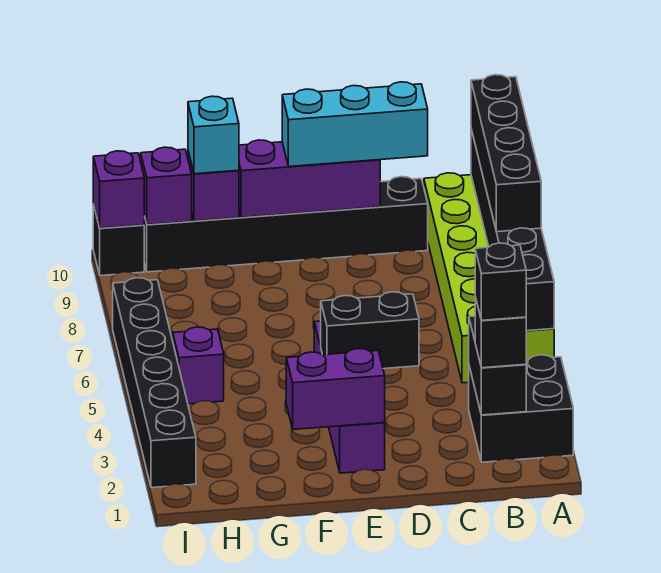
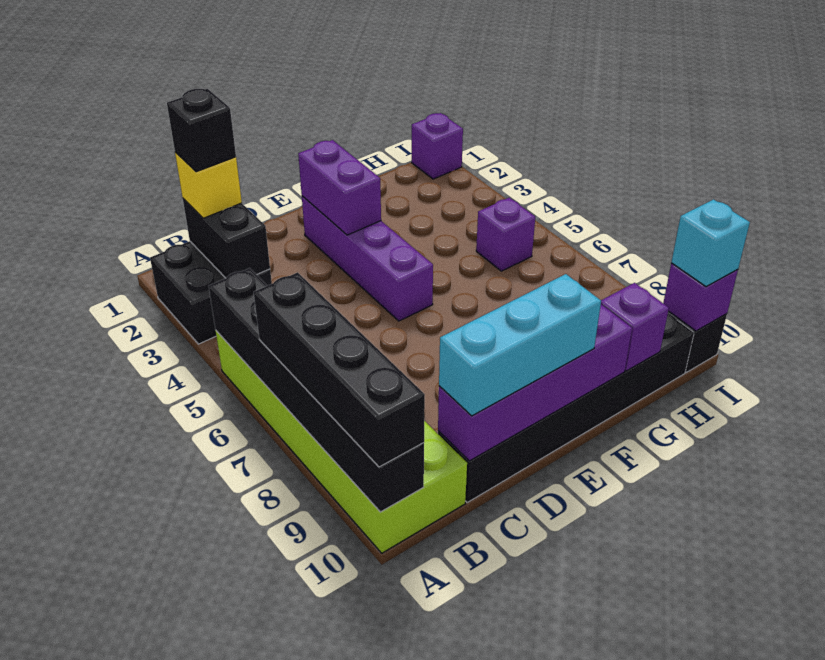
black 1x1 brick [475,297,526,368] -> yellow 1x1 brick [175,152,242,218]
black 1x2 brick [321,292,419,369] -> none
purple 1x3 brick [239,140,380,218] -> purple 1x4 brick [438,304,632,461]
purple 1x2 brick [286,348,385,429] -> purple 1x2 brick turned to [298,140,381,235]
cyan 1x1 brick [188,96,239,174] -> cyan 1x1 brick moved to [671,199,750,287]
purple 1x1 brick [141,147,192,225] -> purple 1x1 brick moved to [412,113,463,179]
black 1x6 brick [113,278,196,488] -> none

